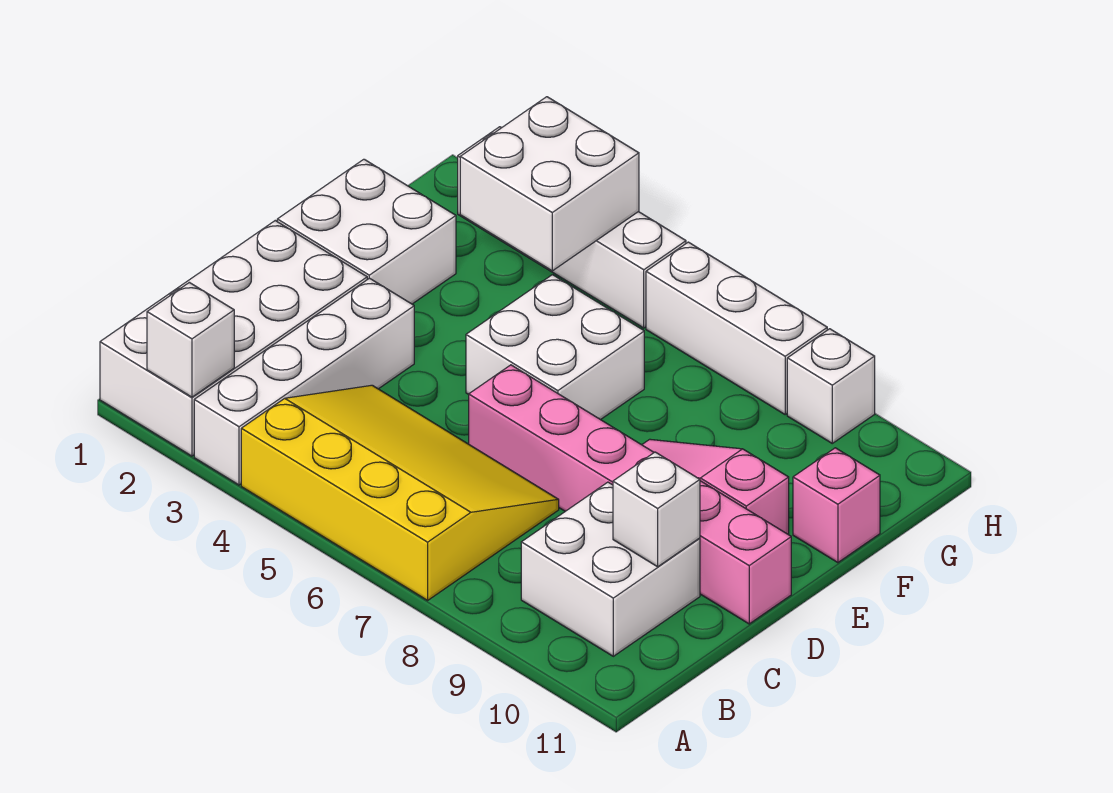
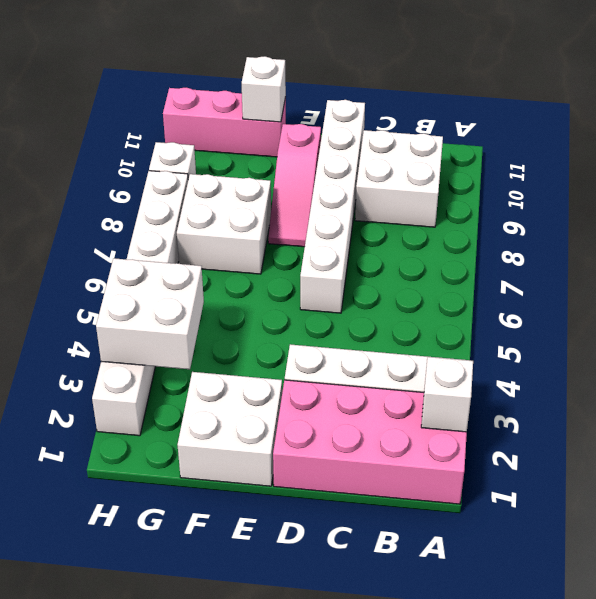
white 2x4 brick [100,221,367,456] -> pink 2x4 brick [273,380,467,504]
yellow 3x4 slope [241,385,559,600] -> none
white 1x1 brick [613,452,700,567] -> white 1x1 brick moved to [242,56,286,122]
pink 1x6 brick [469,365,791,624] -> white 1x6 brick [300,100,365,313]
white 2x2 brick [466,275,644,420] -> white 2x2 brick moved to [177,174,271,274]
pink 1x1 brick [793,448,880,563] -> pink 1x3 brick [163,88,286,157]

